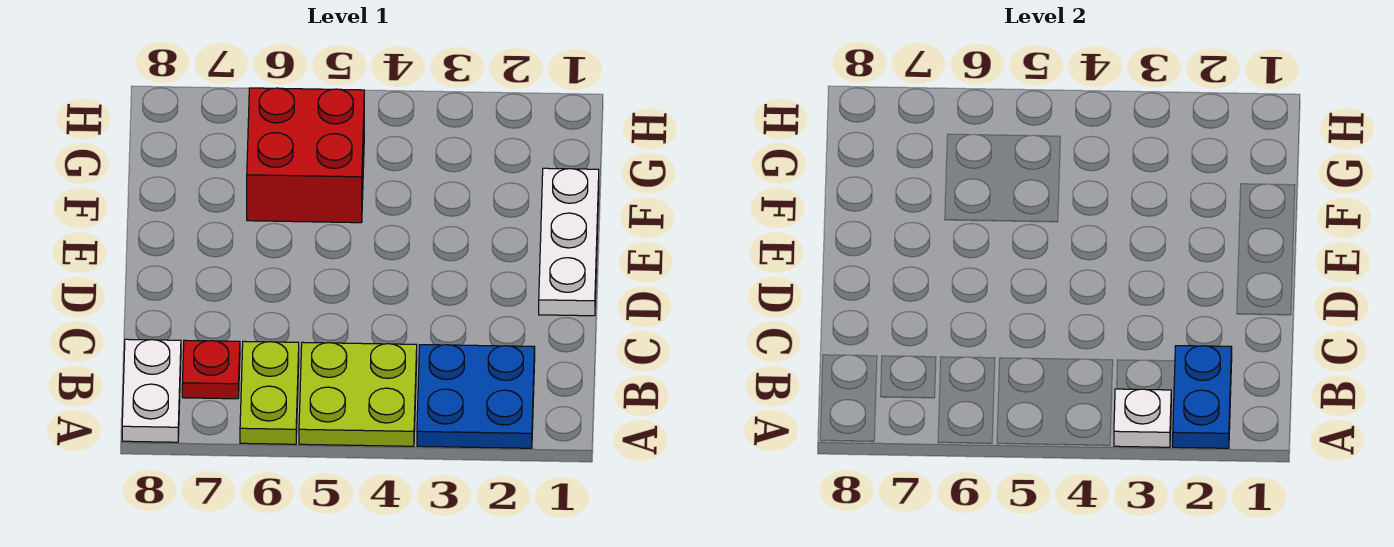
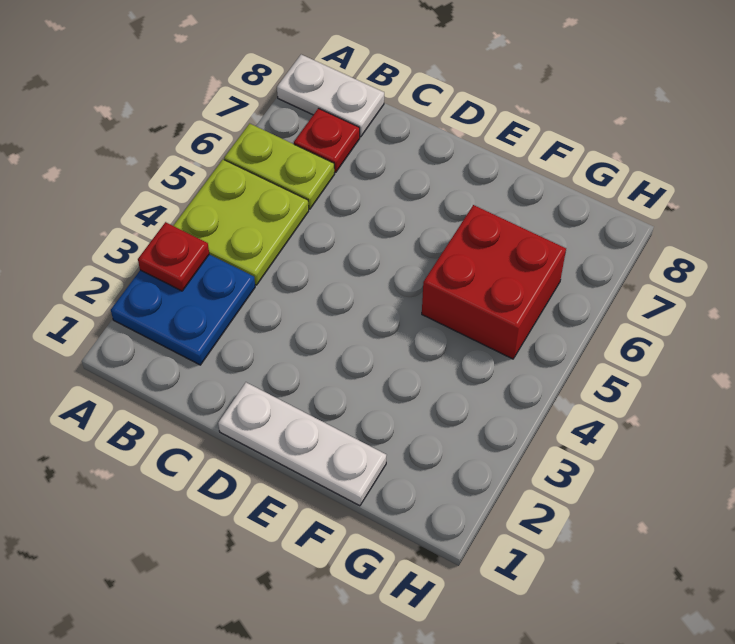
blue 1x2 plate [1172,346,1232,448] -> none
white 1x1 plate [1114,389,1171,447] -> red 1x1 plate [138,222,209,291]

